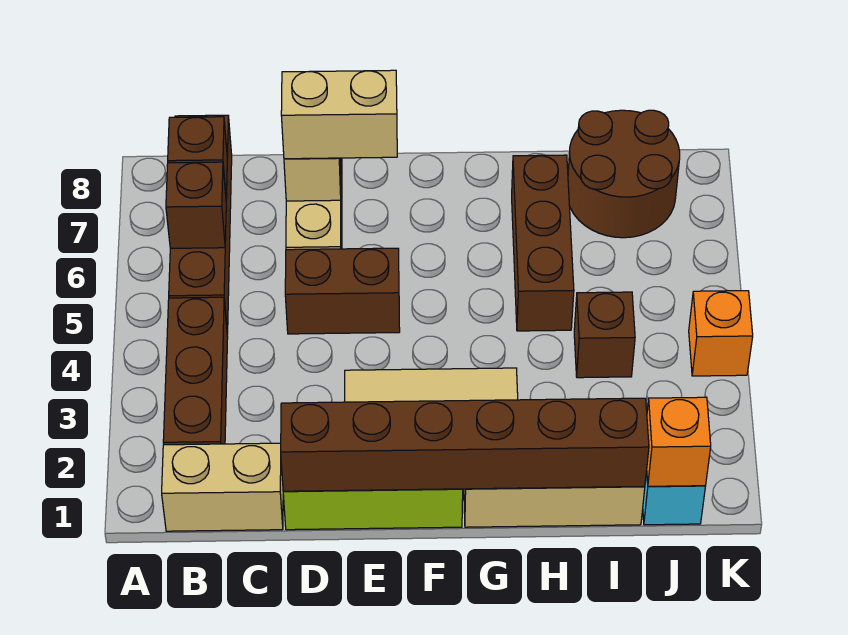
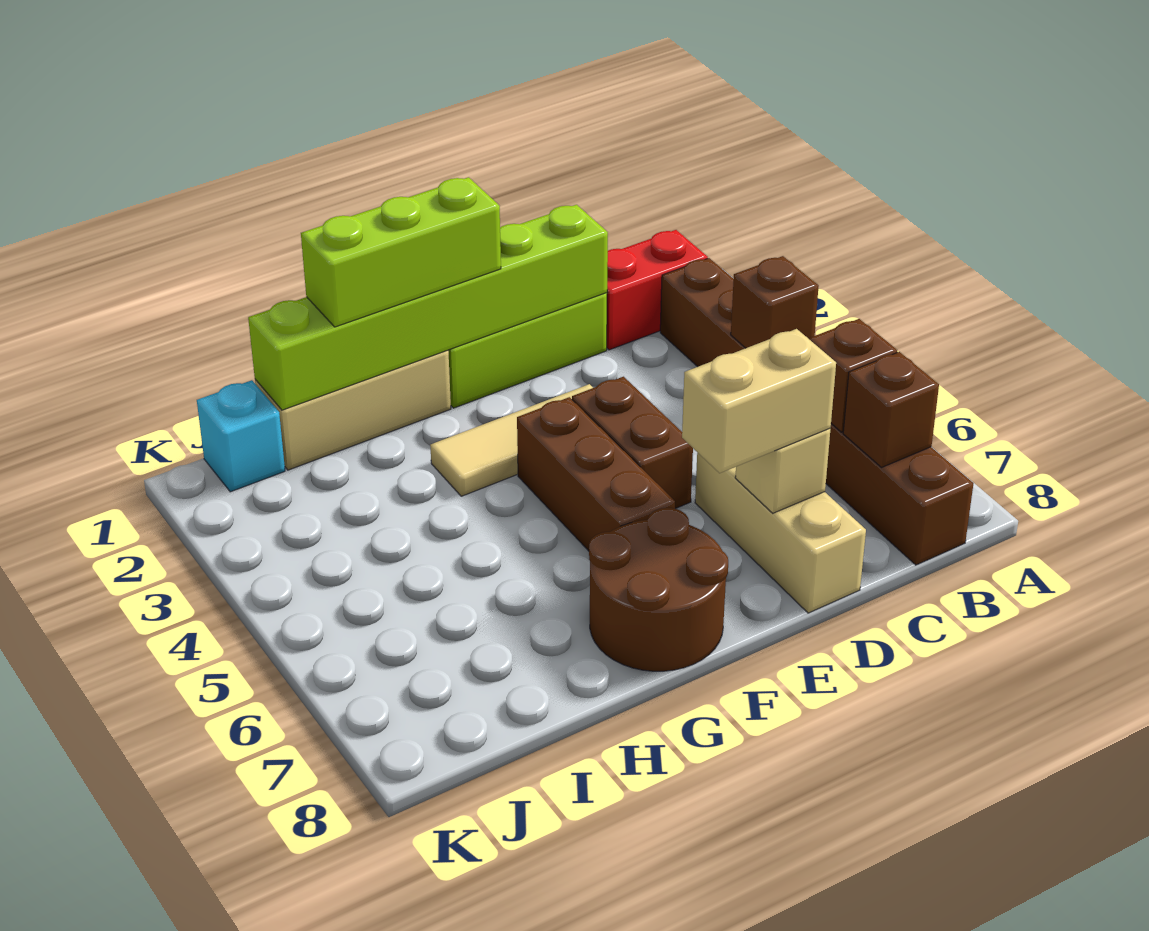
tan 1x2 brick [162,443,284,531] -> red 1x2 brick [607,230,708,350]
brown 1x6 brick [281,398,649,491] -> lime 1x6 brick [248,205,608,410]
brown 1x2 brick [285,248,400,334] -> brown 1x2 brick turned to [572,377,693,509]
none -> lime 1x3 brick [301,177,501,327]
brown 1x3 brick [512,155,574,331] -> brown 1x3 brick moved to [517,397,675,551]
brown 1x1 brick [574,292,635,378] -> brown 1x1 brick moved to [731,256,819,348]
brown 2x2 round brick [568,110,680,238] -> brown 2x2 round brick moved to [589,508,728,671]
orange 1x1 brick [647,397,711,486] -> none
orange 1x1 brick [689,291,753,376] -> none

